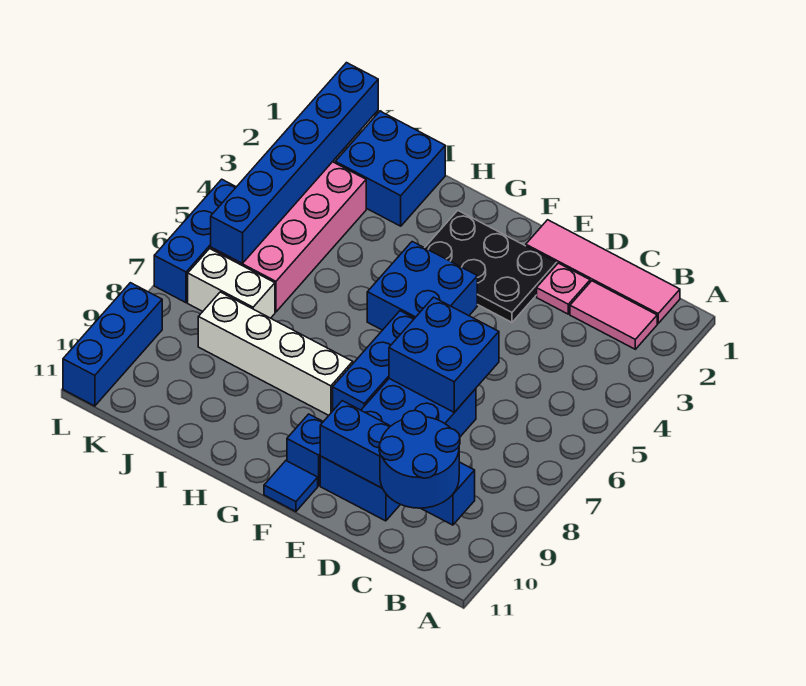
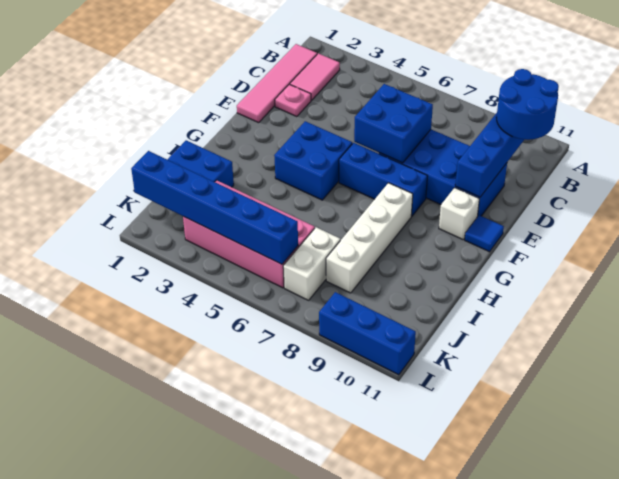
black 2x3 plate [425,211,557,322] -> none
blue 1x1 brick [287,414,323,486] -> white 1x1 brick [439,188,479,240]
blue 1x3 brick [154,179,236,303] -> none

